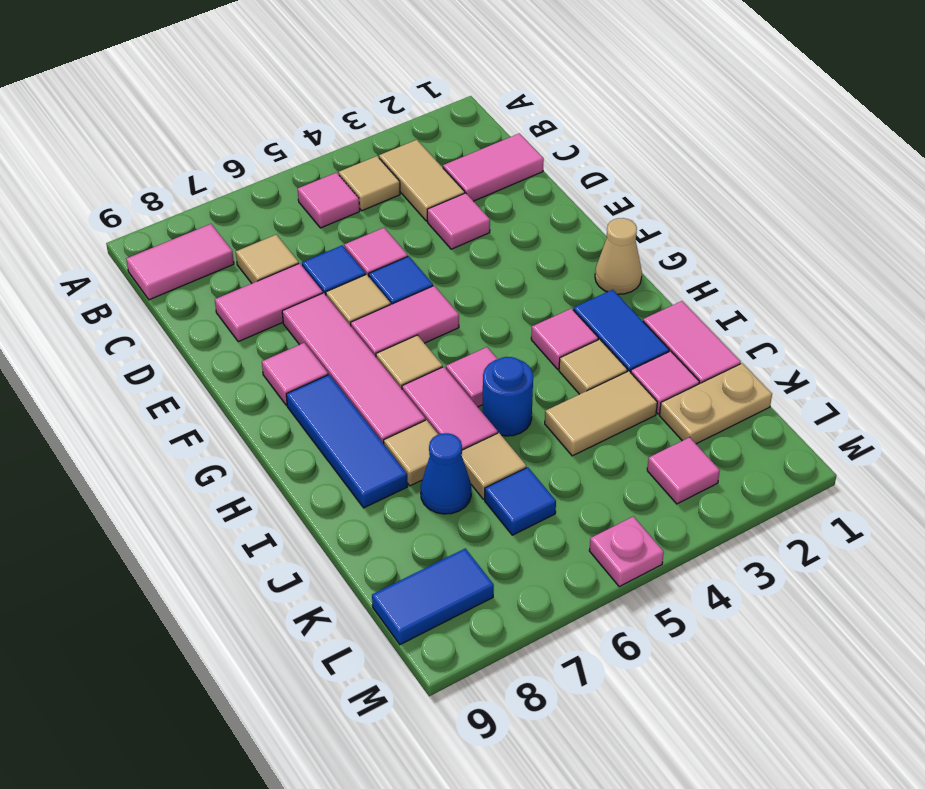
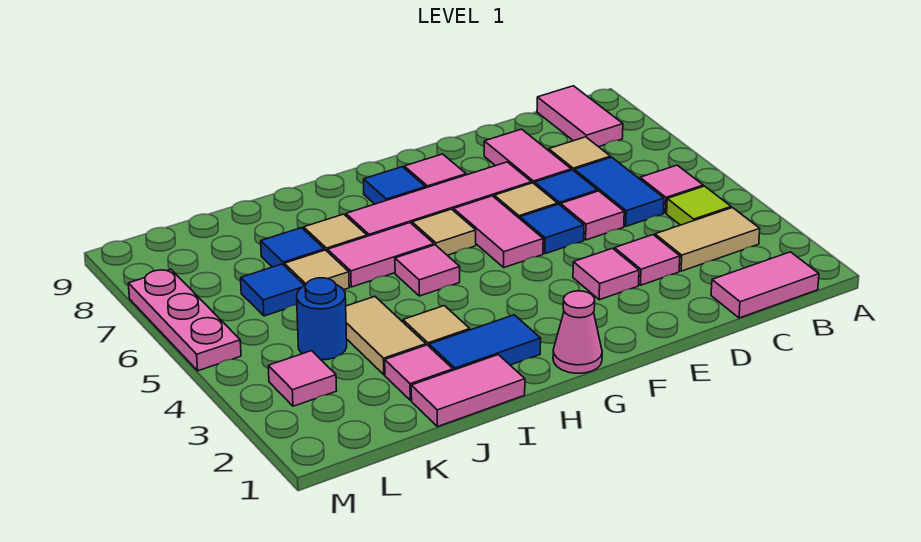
tan 1x1 tile [339,156,400,211] -> lime 1x1 tile [667,186,731,225]
pink 1x2 tile [443,133,544,201] -> pink 1x2 tile turned to [711,252,819,318]
tan 1x1 cone [595,218,642,294] -> pink 1x1 cone [553,291,602,373]
blue 1x3 tile [286,375,408,508] -> blue 1x1 tile [364,167,426,204]
pink 1x1 tile [531,308,598,369] -> pink 1x1 tile moved to [573,248,639,300]
blue 1x1 round brick [483,357,533,436] -> blue 1x1 round brick moved to [297,278,347,360]
blue 1x1 cone [421,433,471,514] -> blue 1x1 tile [261,228,324,267]
tan 1x2 plate [660,363,772,444] -> none
blue 1x2 tile [372,549,494,645] -> blue 1x2 tile moved to [574,157,664,226]
pink 1x1 plate [589,516,664,587] -> pink 1x3 plate [128,269,241,371]

